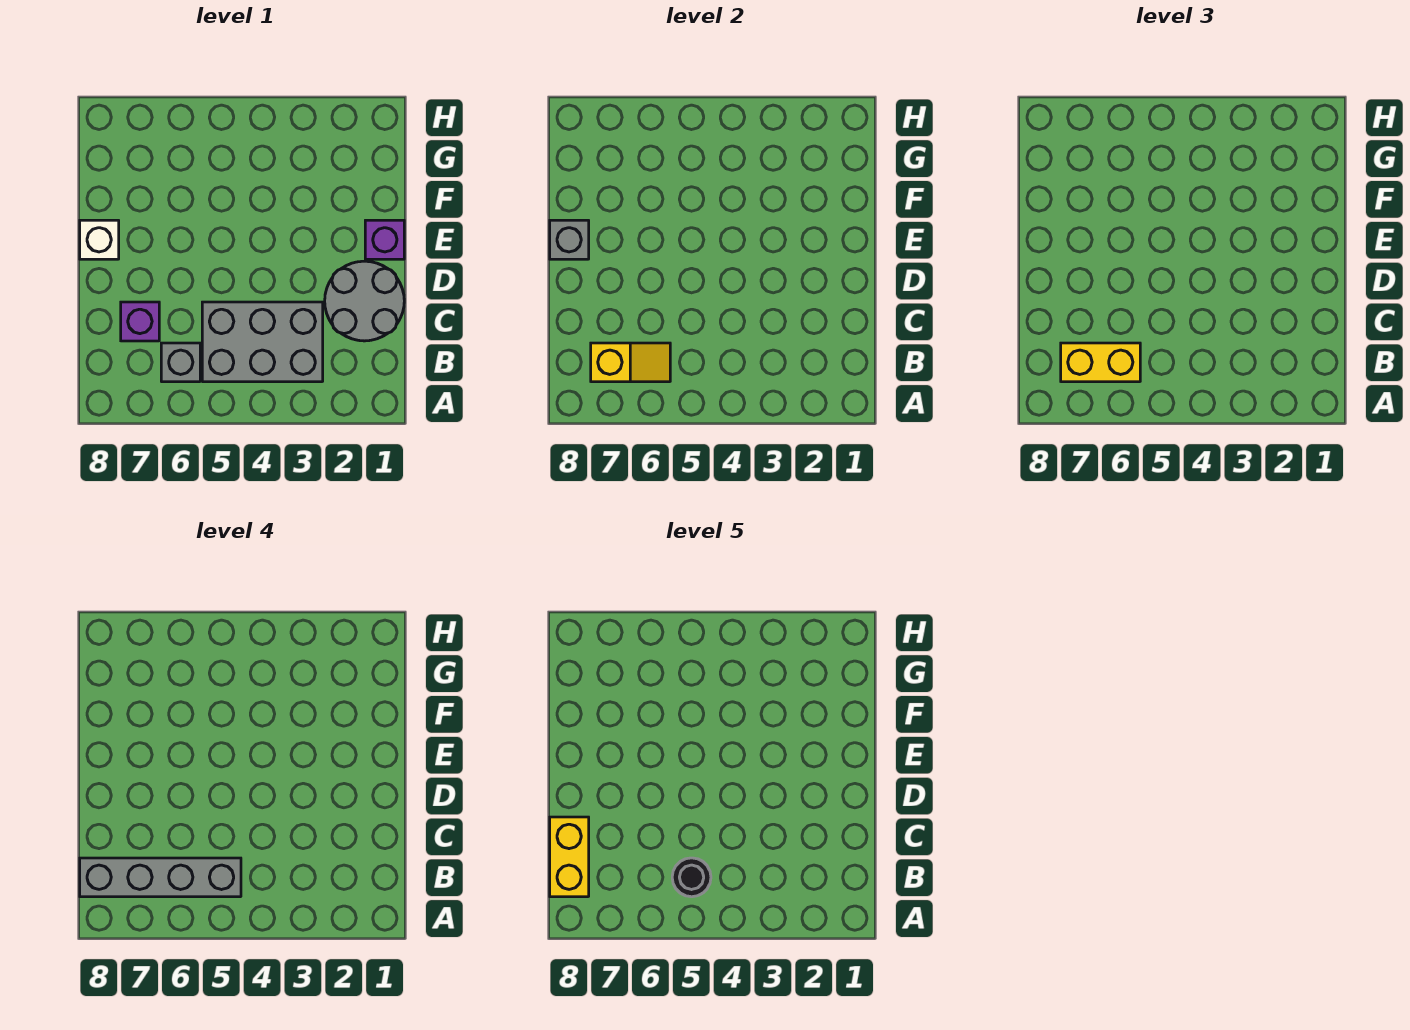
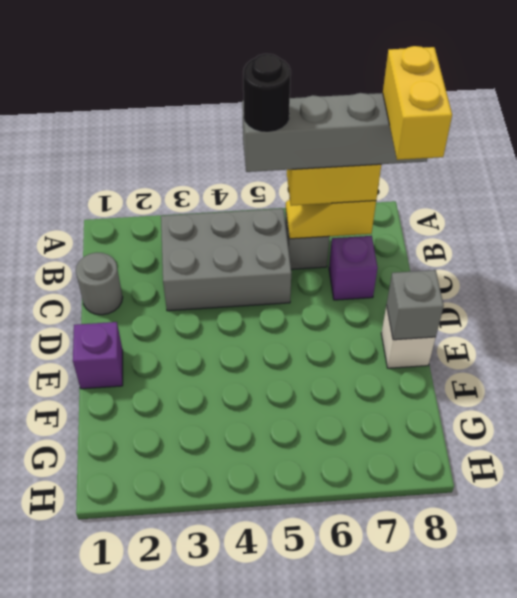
grey 2x2 round brick [325,261,404,341] -> grey 1x1 round brick [76,252,123,315]

